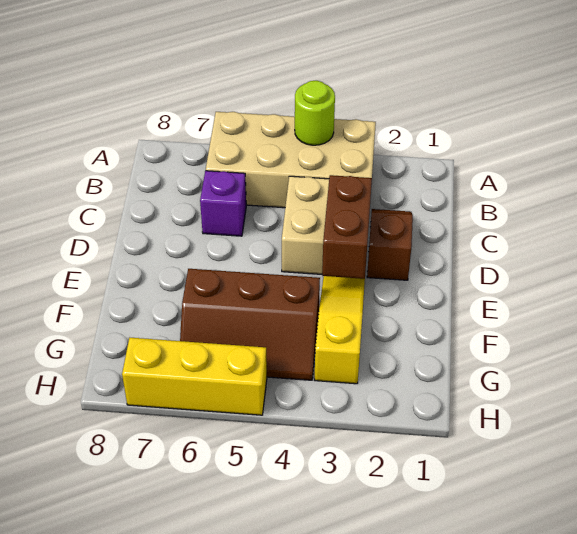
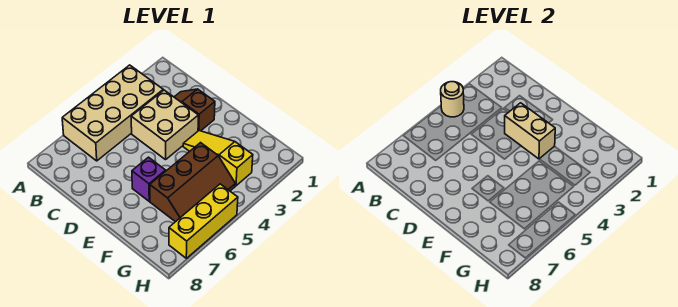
lime 1x1 round brick [295,81,335,145] -> tan 1x1 round brick [441,82,464,117]
purple 1x1 brick [200,171,246,236] -> purple 1x1 brick moved to [132,157,166,201]
brown 1x2 brick [322,175,372,279] -> tan 1x2 brick [505,103,555,159]

